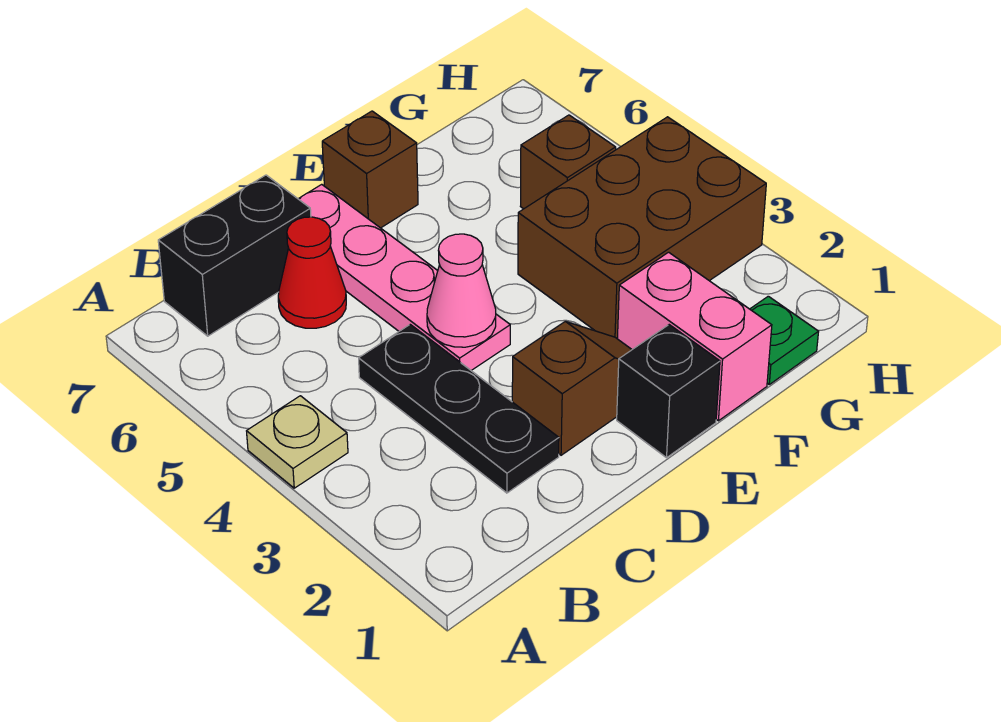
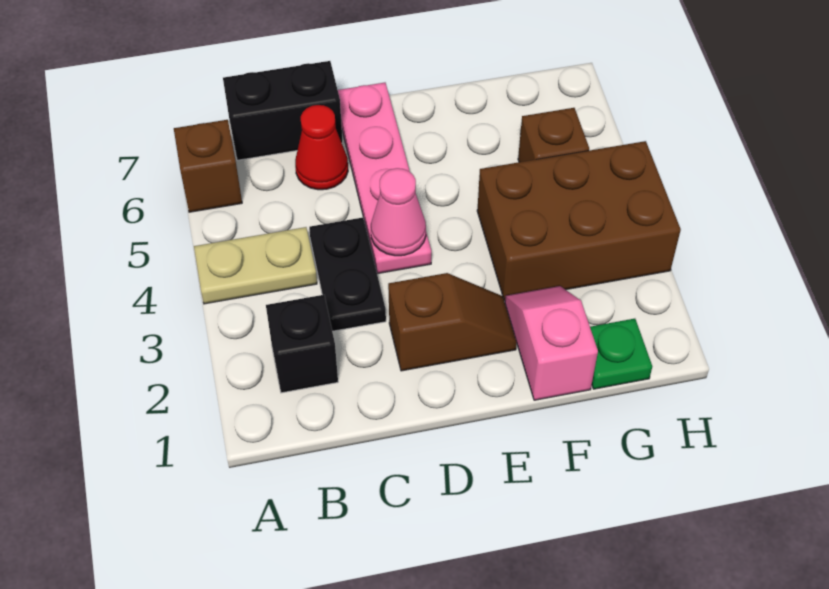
tan 1x1 plate [247,396,348,488] -> tan 1x2 plate [194,227,317,304]
black 1x3 plate [359,325,559,493] -> black 1x2 plate [309,218,386,331]
black 1x1 brick [617,325,720,458] -> black 1x1 brick moved to [266,295,338,393]
brown 1x1 brick [322,111,418,228] -> brown 1x1 brick moved to [174,120,242,212]
pink 1x2 brick [617,252,772,421] -> pink 1x2 slope [505,286,598,400]

